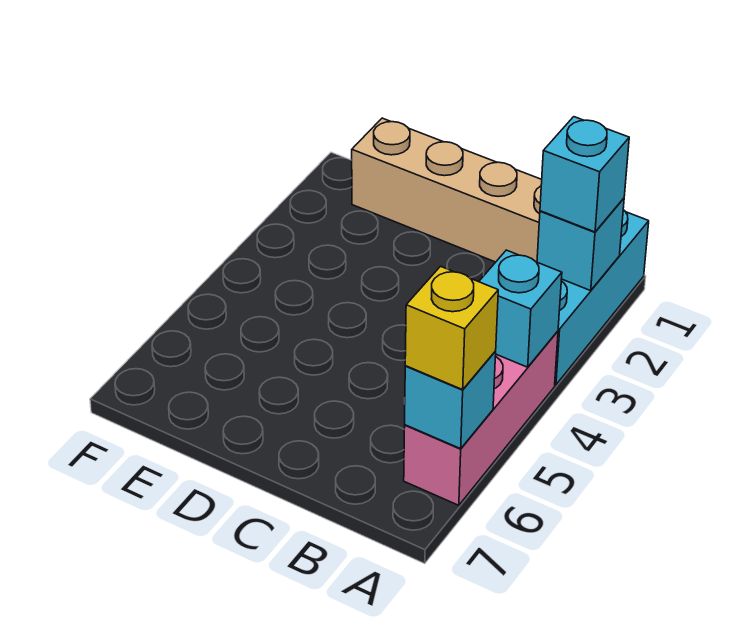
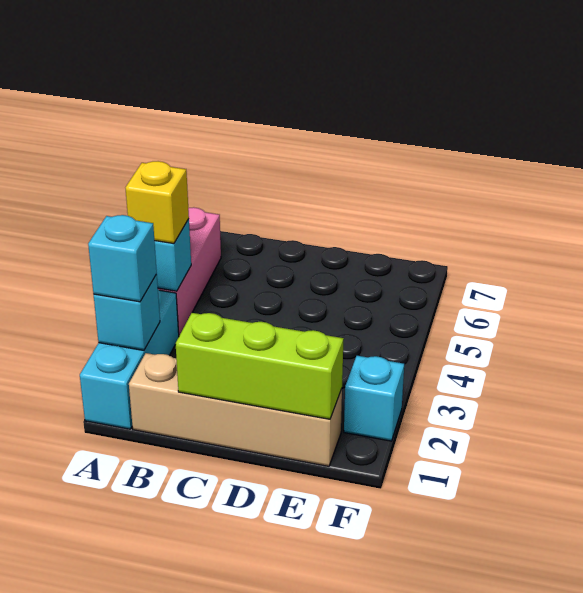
cyan 1x1 brick [405,351,496,449] -> cyan 1x1 brick moved to [344,356,404,441]
yellow 1x1 brick [405,266,498,390] -> yellow 1x1 brick moved to [125,161,189,244]
none -> lime 1x3 brick [176,313,344,419]

